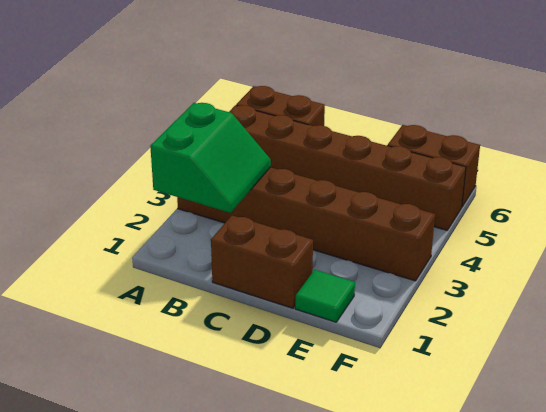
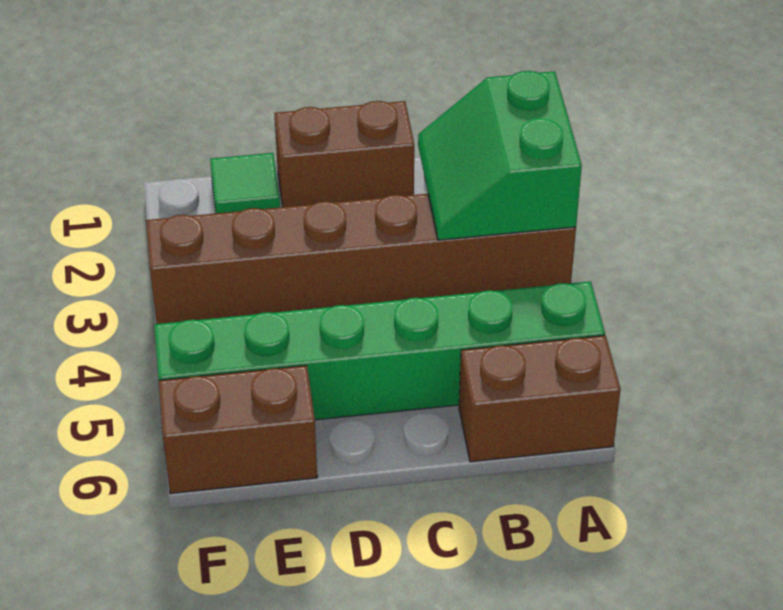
brown 1x6 brick [229,105,466,230] -> green 1x6 brick [154,281,605,420]

